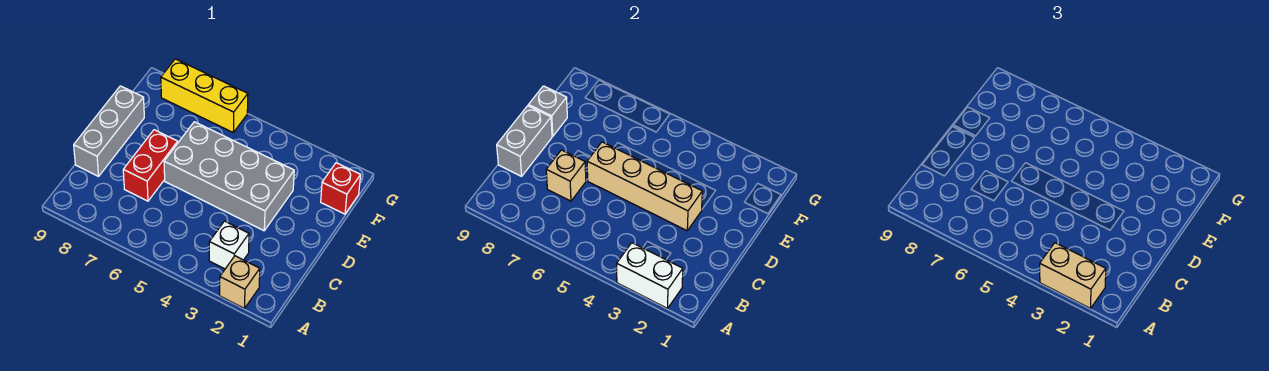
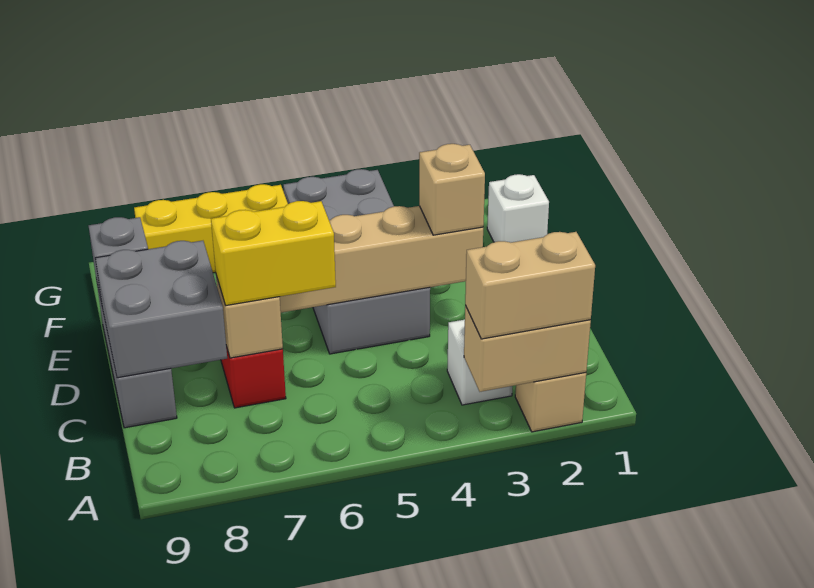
white 1x2 brick [617,243,683,309] -> tan 1x2 brick [464,305,591,392]
none -> yellow 1x2 brick [211,201,336,306]
grey 1x2 brick [497,106,552,176] -> grey 2x2 brick [95,241,227,378]
grey 2x4 brick [164,122,294,231] -> grey 2x4 brick turned to [283,169,430,354]
none -> tan 1x1 brick [419,144,485,235]
red 1x1 brick [321,163,361,214] -> white 1x1 brick [487,174,549,243]

